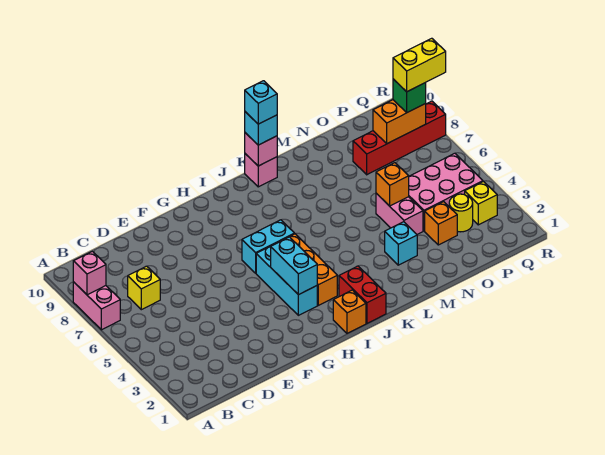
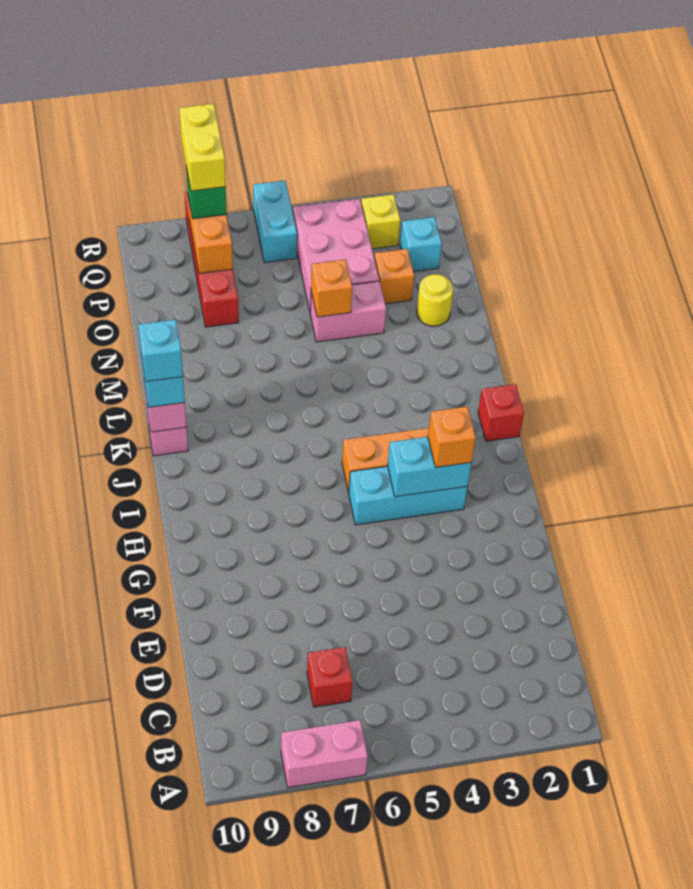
pink 1x1 brick [73,251,106,295] -> none
yellow 1x1 brick [128,266,160,310] -> red 1x1 brick [307,647,352,707]
cyan 1x2 brick [242,220,295,273] -> cyan 1x2 brick moved to [253,180,297,263]
orange 1x1 brick [333,290,366,333] -> orange 1x1 brick moved to [428,407,476,467]
red 1x2 brick [339,266,386,323] -> red 1x1 brick [478,384,524,441]
cyan 1x1 brick [385,222,417,265] -> cyan 1x1 brick moved to [400,217,442,272]
yellow 1x1 round brick [449,194,473,232] -> yellow 1x1 round brick moved to [417,274,453,326]

